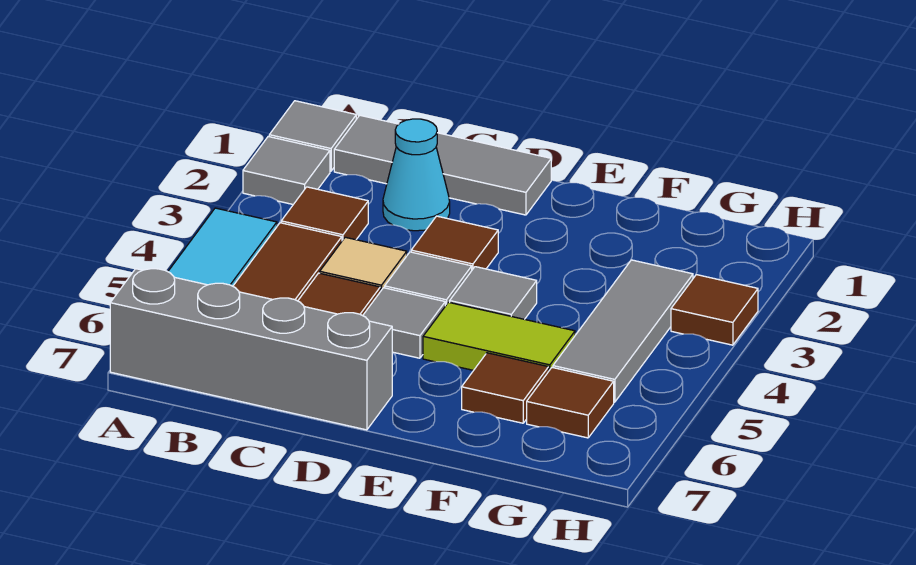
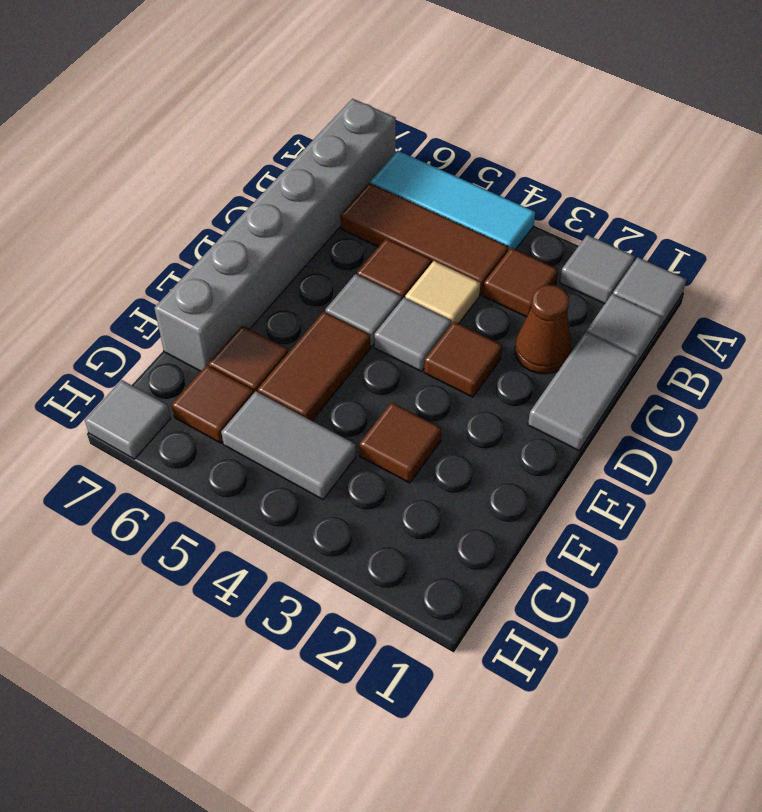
grey 1x4 brick [110,269,392,430] -> grey 1x6 brick [155,99,396,371]
cyan 1x1 cone [383,119,450,231] -> brown 1x1 cone [515,285,571,374]
grey 1x1 tile [450,267,537,319] -> grey 1x1 tile moved to [85,380,171,459]
lime 1x2 tile [423,302,575,370] -> brown 1x2 tile [258,311,370,421]
grey 1x3 tile [553,260,693,402] -> grey 1x2 tile [221,391,356,500]
brown 1x1 tile [671,275,758,345] -> brown 1x1 tile moved to [360,402,441,483]

